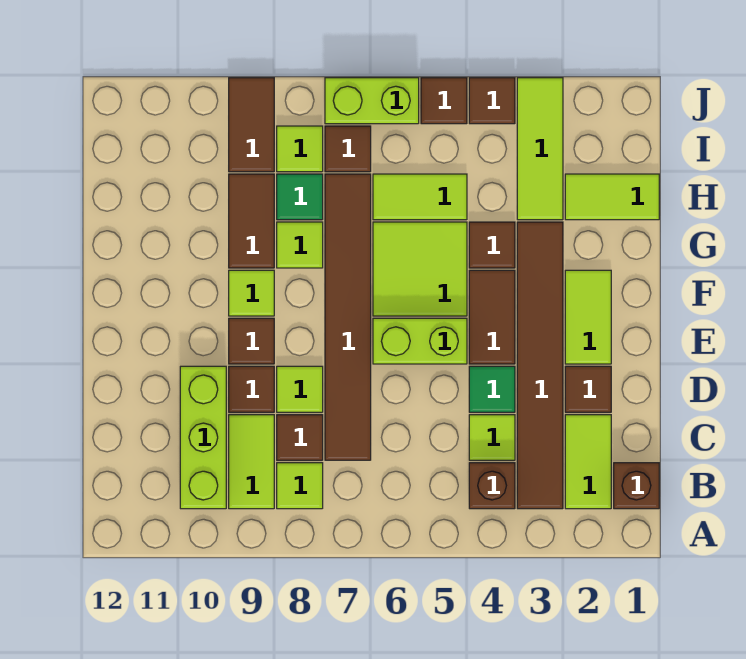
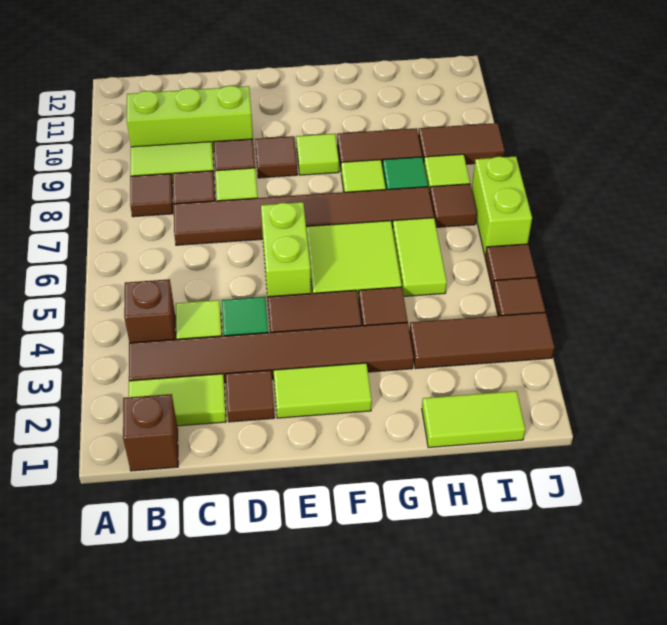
lime 1x1 tile [277,463,323,509] -> brown 1x1 tile [130,173,173,217]
lime 1x2 tile [565,174,659,220] -> lime 1x2 tile turned to [422,391,525,447]
lime 1x3 tile [517,78,563,220] -> brown 1x3 tile [409,312,554,369]

